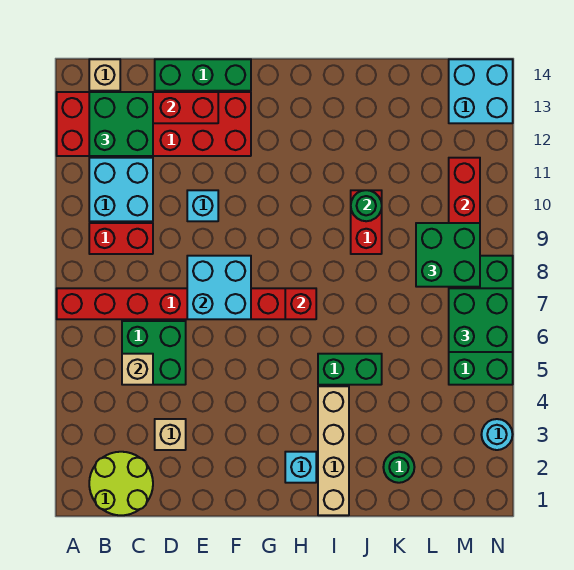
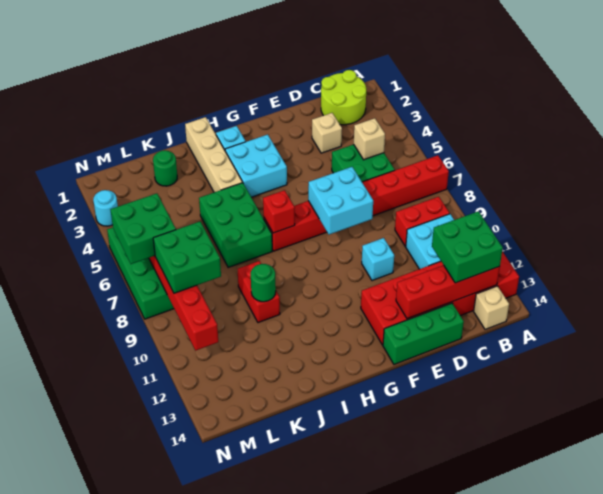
green 1x2 brick [318,354,382,385] -> green 2x3 brick [199,183,272,268]
cyan 2x2 brick [449,59,513,123] -> cyan 2x2 brick moved to [225,135,287,197]

